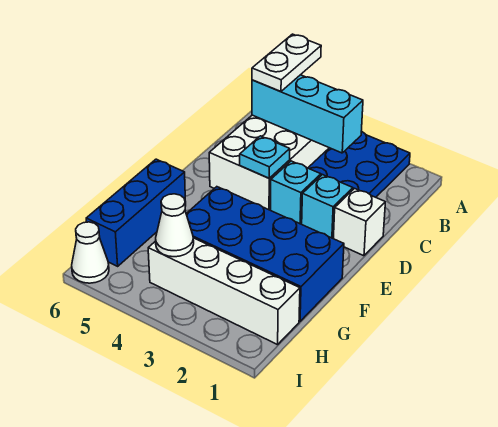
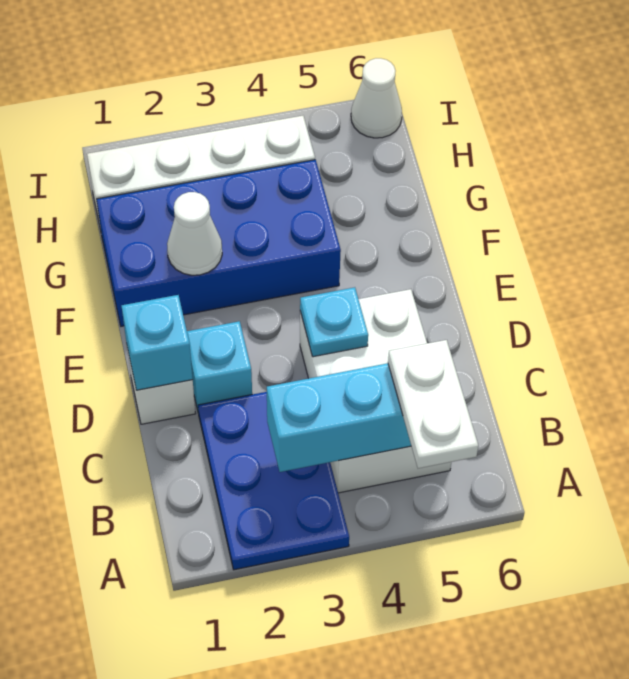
cyan 1x1 brick [271,161,321,224] -> cyan 1x1 brick moved to [122,295,193,390]
blue 1x3 brick [86,159,186,266] -> none
white 1x1 cone [156,194,194,257] -> white 1x1 cone moved to [167,192,222,275]

